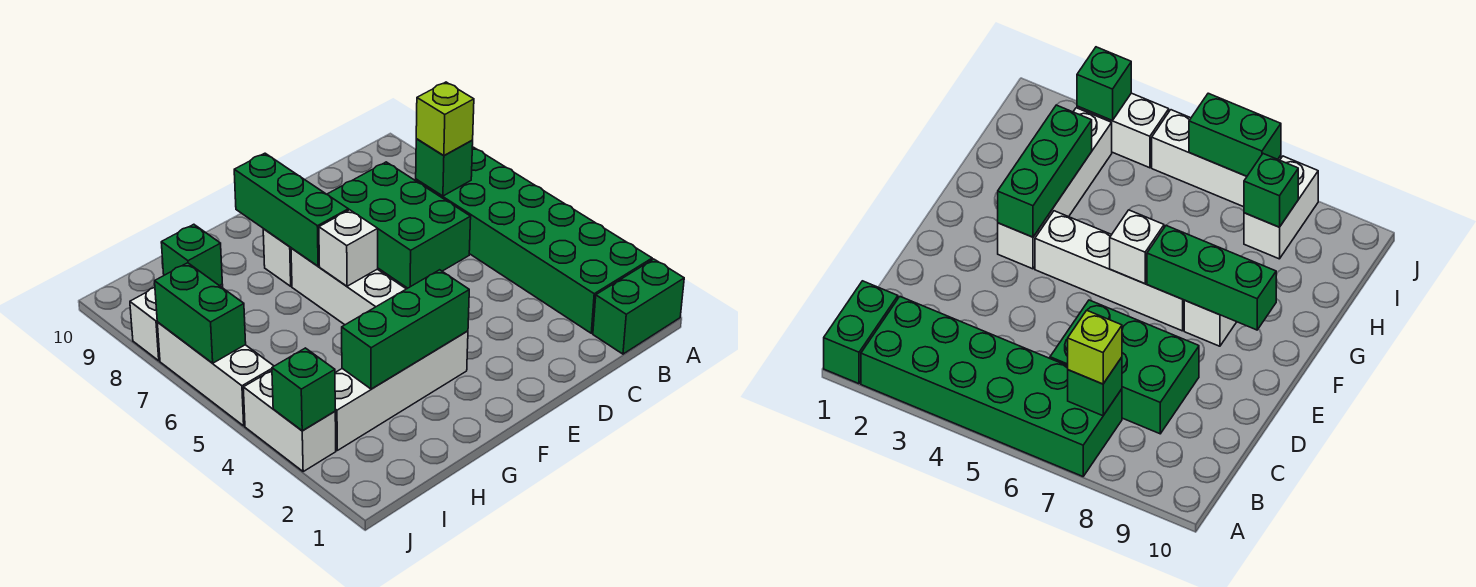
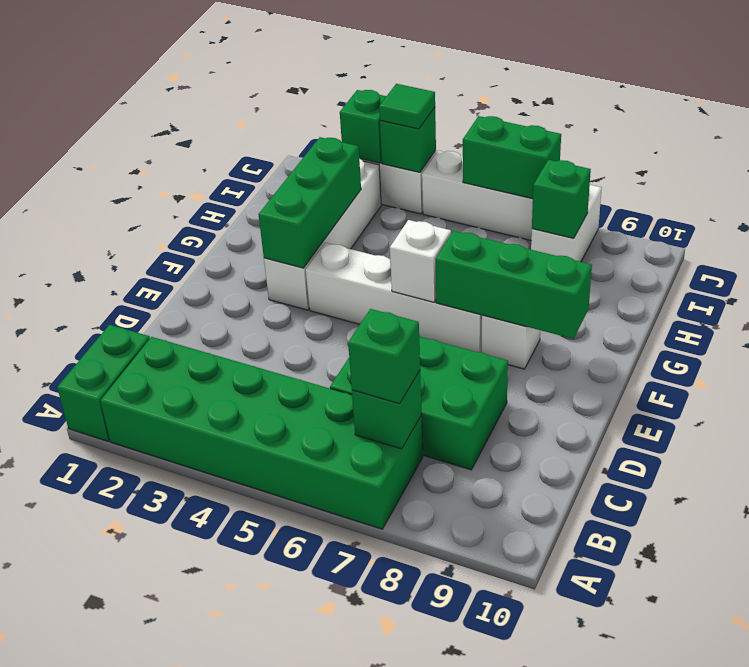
lime 1x1 brick [416,82,474,156] -> green 1x1 brick [348,309,420,404]
none -> green 1x1 brick [380,107,436,172]
none -> green 1x1 tile [379,84,435,129]

